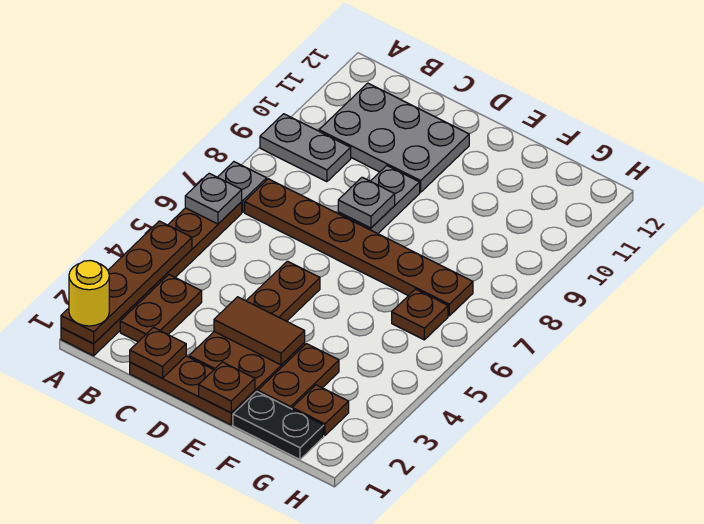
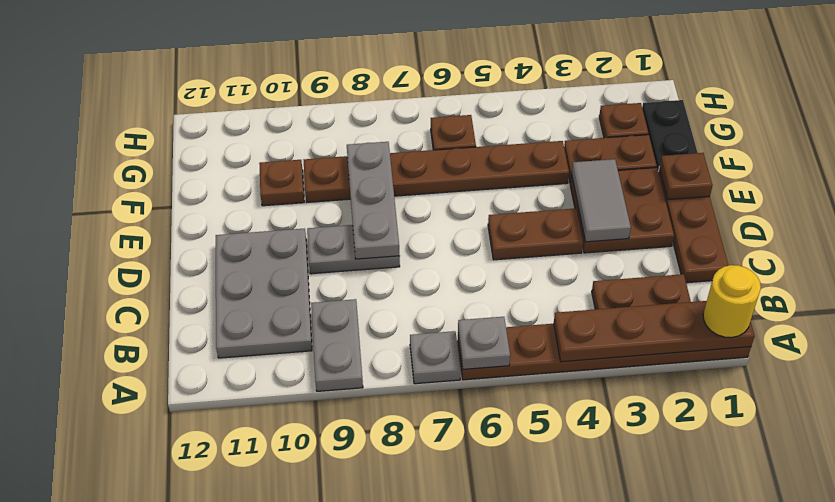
brown 1x6 plate [245,179,473,316] -> brown 1x6 plate turned to [304,141,569,202]
brown 1x1 plate [130,327,186,378] -> brown 1x1 plate moved to [259,160,304,206]
brown 1x2 tile [214,297,305,365] -> grey 1x2 tile [571,159,631,242]
grey 1x1 plate [338,177,395,228] -> grey 1x3 plate [347,142,400,259]

